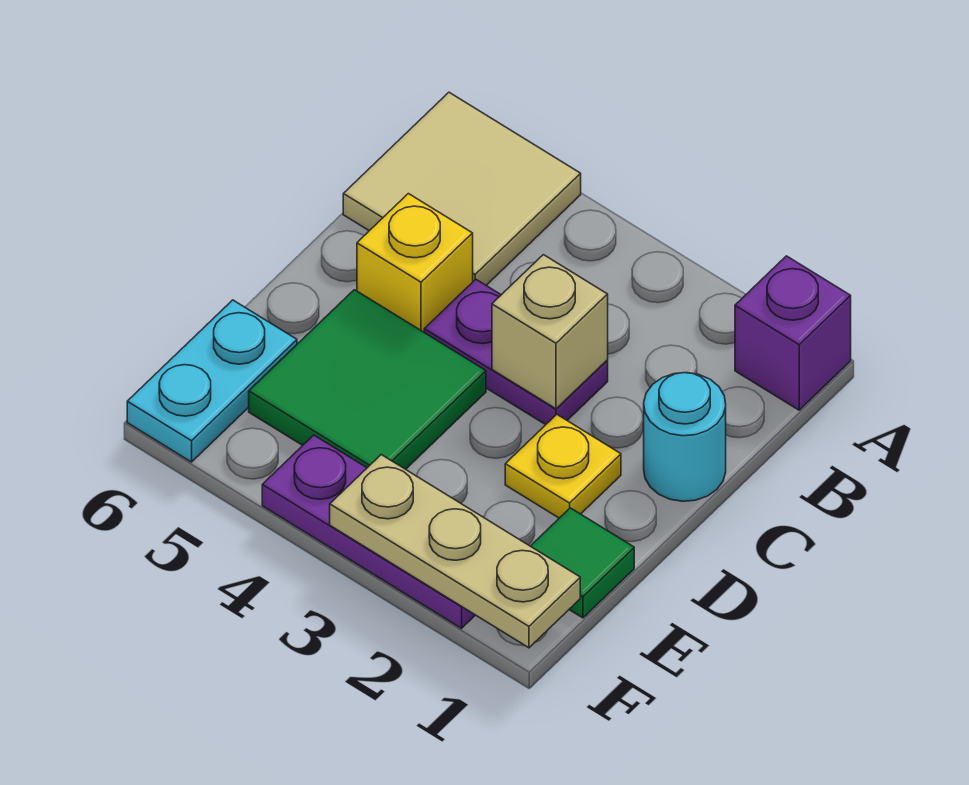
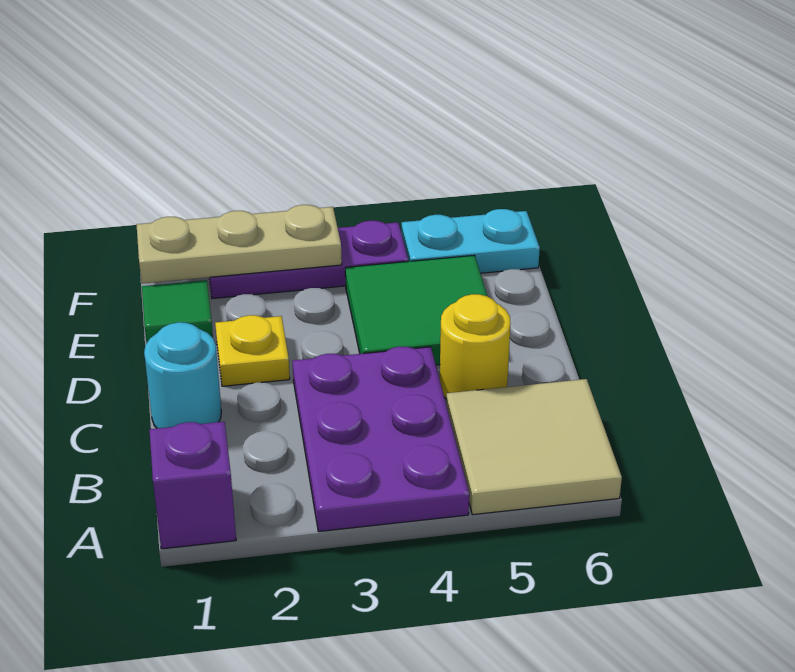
purple 1x2 plate [424,279,608,425] -> purple 2x3 plate [293,347,469,532]
tan 1x1 brick [492,255,608,409] -> none
yellow 1x1 brick [357,194,473,332] -> yellow 1x1 round brick [440,294,510,399]
cyan 1x2 plate [127,300,297,462] -> cyan 1x2 plate turned to [402,209,540,273]

